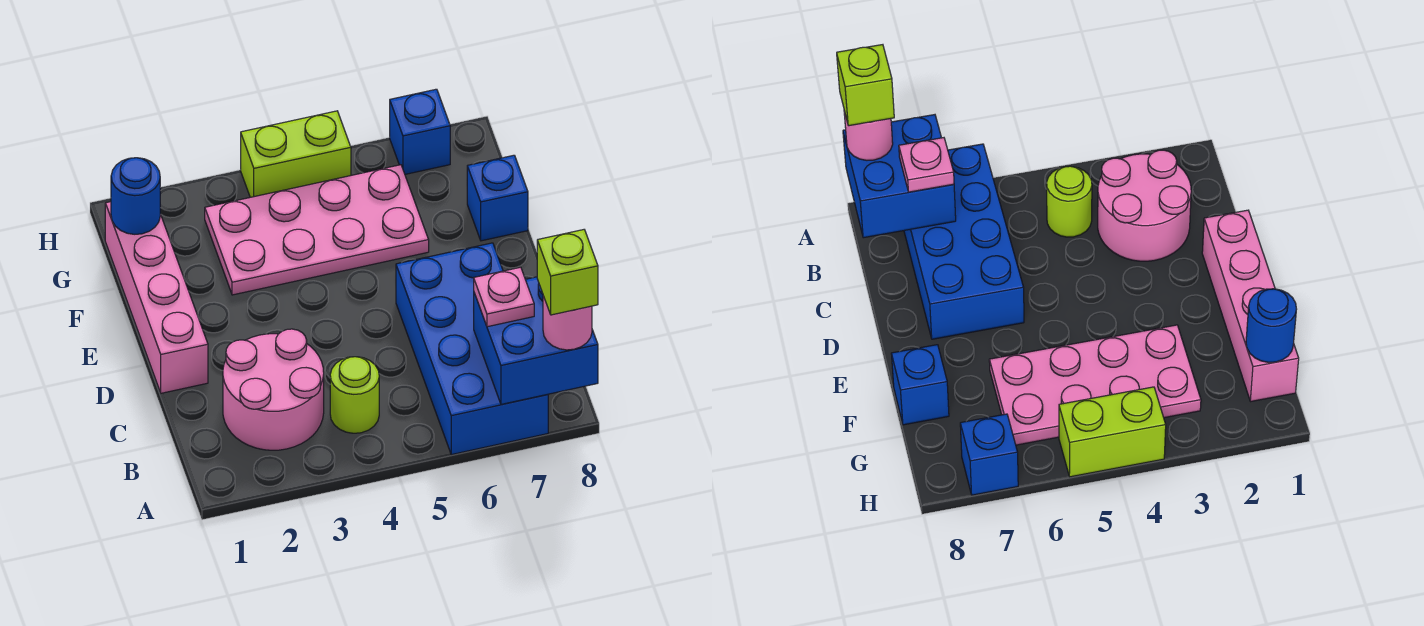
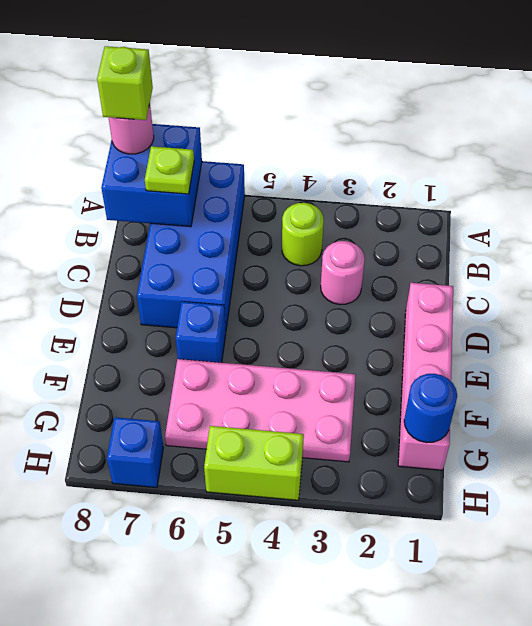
pink 2x2 round brick [223,329,324,450] -> pink 1x1 round brick [321,241,365,304]
pink 1x1 plate [474,267,534,327] -> lime 1x1 plate [145,146,194,194]
blue 1x1 brick [467,155,528,241] -> blue 1x1 brick moved to [176,302,226,363]

